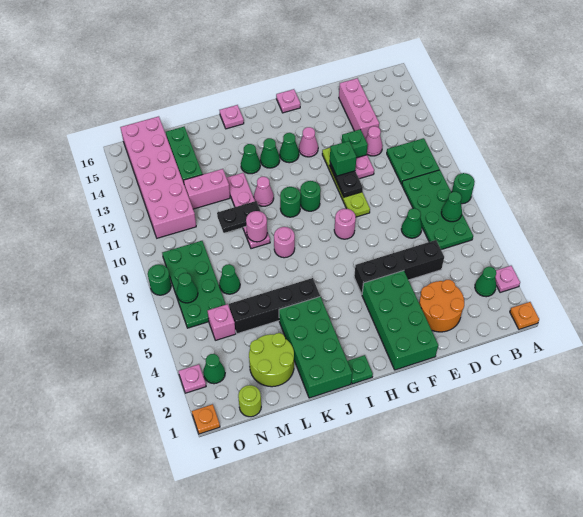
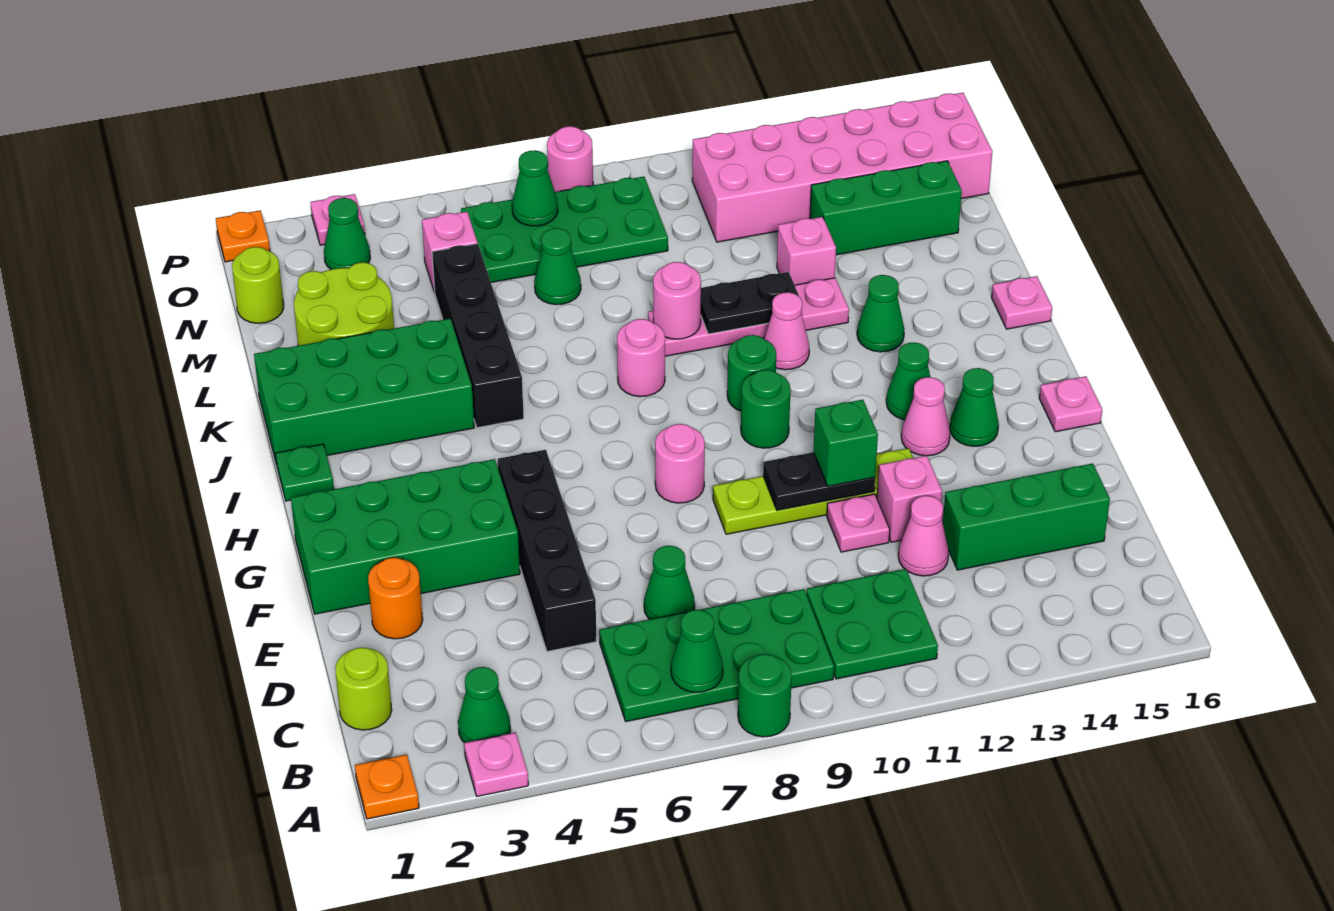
none -> lime 1x1 round brick [335,648,392,730]
orange 2x2 round brick [419,280,464,332] -> orange 1x1 round brick [368,558,423,639]
pink 1x3 brick [339,78,379,139] -> green 1x3 brick [943,463,1110,570]
green 1x1 brick [342,130,368,158] -> pink 1x1 brick [877,456,942,542]
green 1x1 cone [260,138,280,168] -> green 1x1 cone moved to [950,368,999,446]
black 1x2 plate [217,201,261,233] -> black 1x2 plate turned to [701,272,799,334]
pink 1x2 brick [184,169,230,209] -> pink 1x1 brick [777,217,836,285]
green 1x1 round brick [148,264,171,295] -> pink 1x1 round brick [547,126,593,192]

